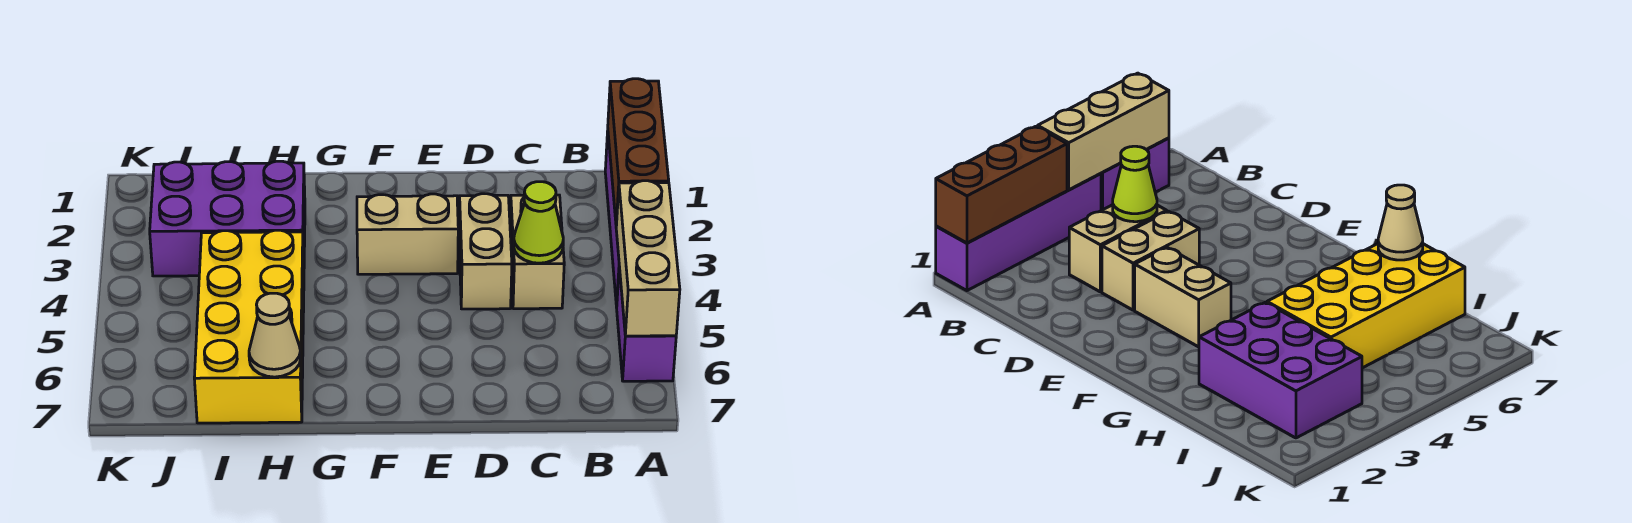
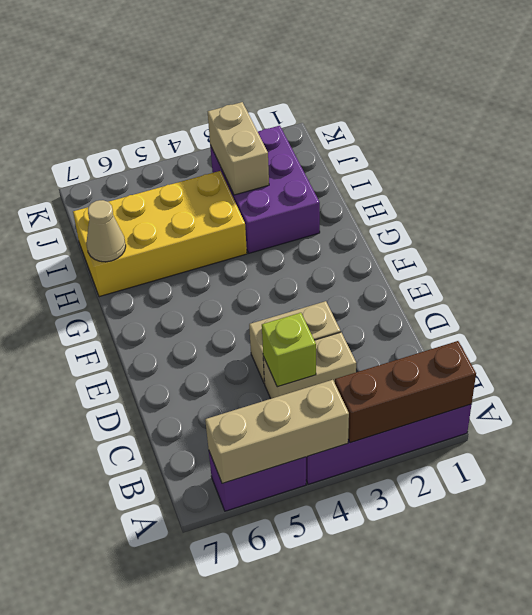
lime 1x1 cone [514,182,563,263] -> lime 1x1 brick [262,313,316,387]
tan 1x2 brick [357,194,458,274] -> tan 1x2 brick moved to [208,102,269,195]

